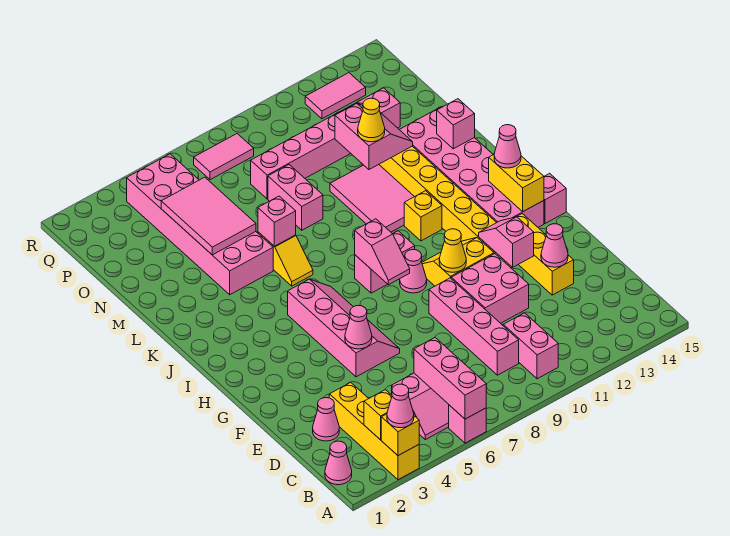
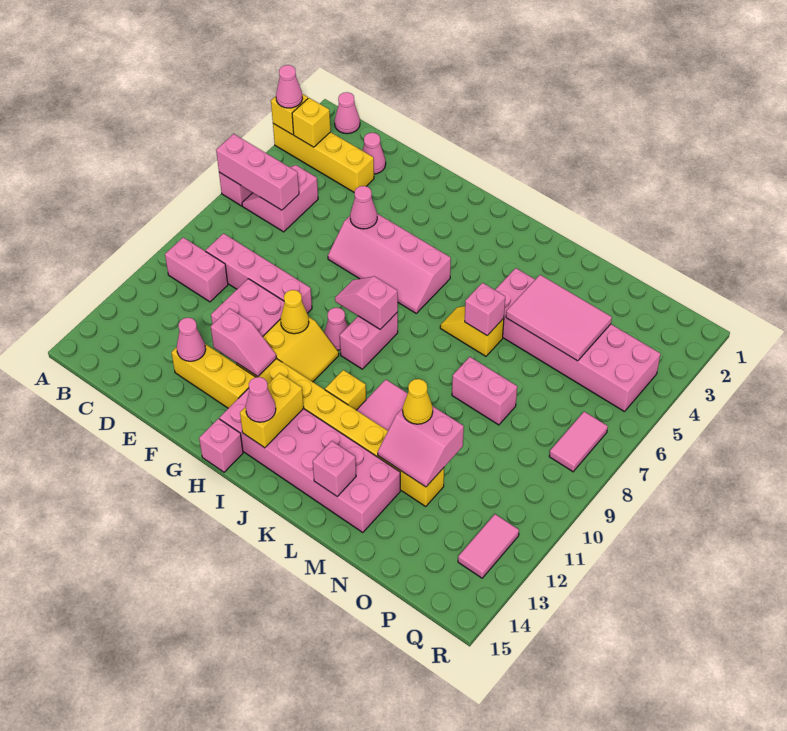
yellow 1x2 brick [489,155,544,211] -> yellow 1x2 brick turned to [240,373,304,448]
pink 1x6 brick [251,88,400,199] -> none

